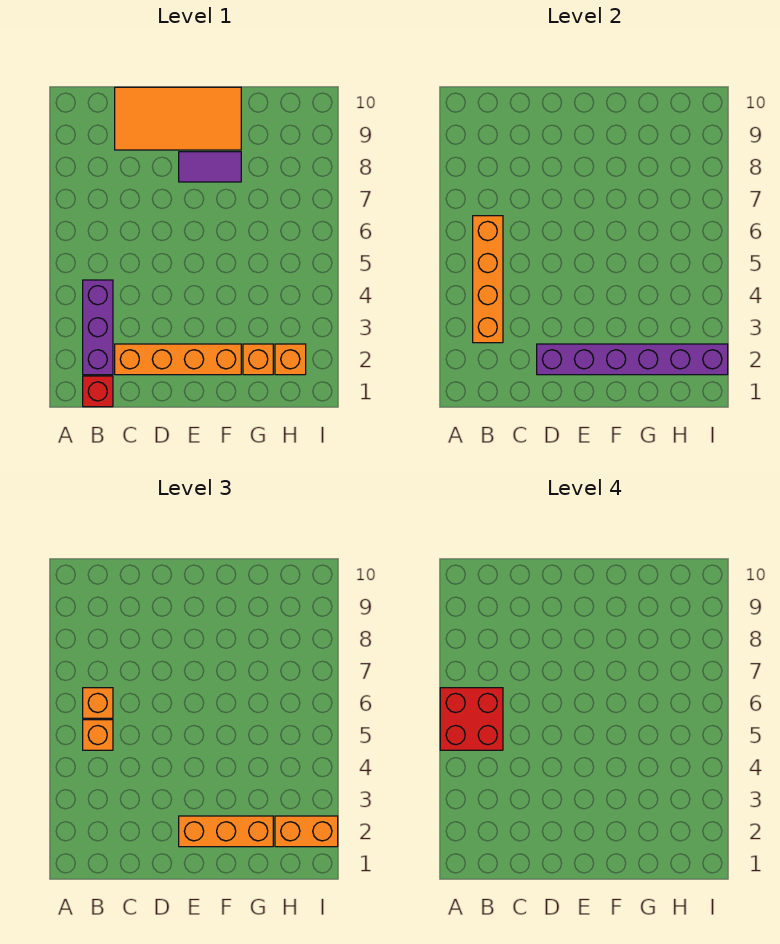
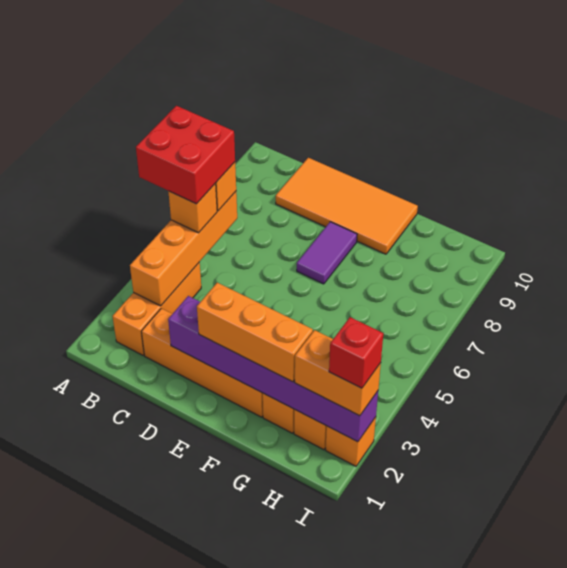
red 1x1 brick [83,376,113,407] -> red 1x1 brick moved to [329,317,383,388]
purple 1x3 brick [83,280,113,375] -> orange 1x3 brick [113,262,201,355]
purple 1x2 tile [179,152,241,182] -> purple 1x2 tile turned to [297,222,357,284]
none -> orange 1x1 brick [326,417,376,466]

